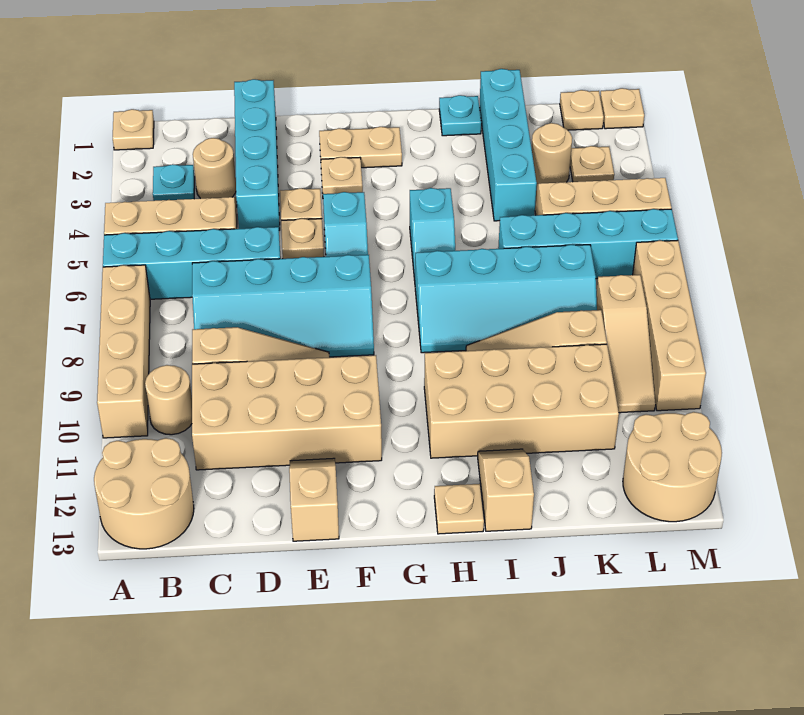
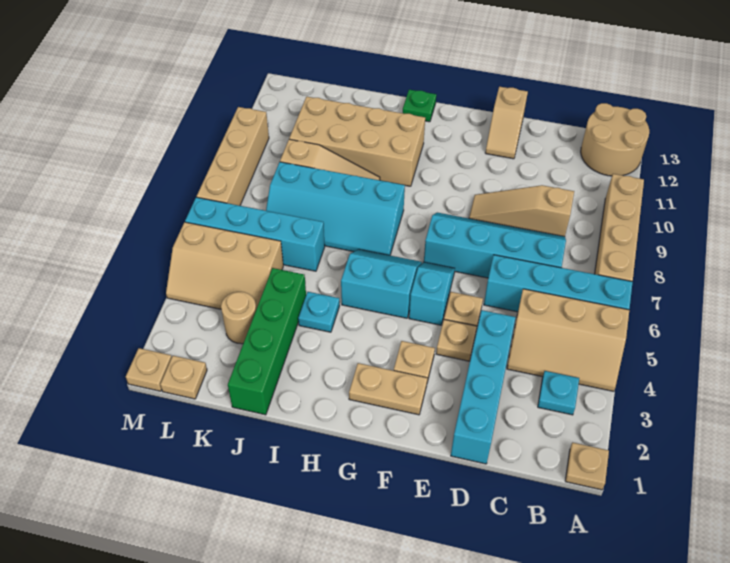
tan 1x1 round brick [145,365,192,435] -> none
tan 1x1 round brick [193,138,236,199] -> none
tan 2x4 brick [192,355,382,470] -> none
cyan 1x2 slope [410,188,455,281] -> cyan 2x2 slope [341,249,422,318]
cyan 2x4 slope [415,245,597,353] -> cyan 2x4 slope turned to [266,162,405,255]
tan 1x1 plate [434,484,484,534] -> green 1x1 plate [403,90,436,122]
cyan 1x1 plate [439,95,481,136] -> cyan 1x1 plate moved to [298,292,340,332]
tan 1x2 slope [478,449,534,531] -> none
cyan 1x4 brick [479,69,537,221] -> green 1x4 brick [228,268,306,415]
tan 1x1 plate [570,146,614,182] -> none
tan 1x3 slope [596,275,655,413] -> none
tan 2x2 round brick [623,412,722,522] -> none

